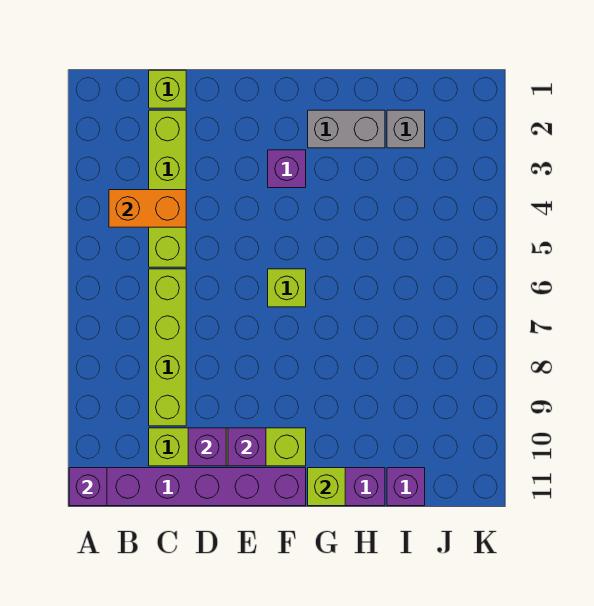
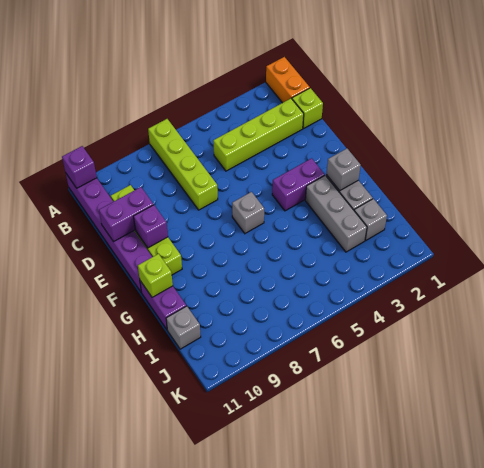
orange 1x2 brick [109,190,186,227] -> orange 1x2 brick moved to [266,57,310,103]
lime 1x4 brick [149,269,186,426] -> lime 1x4 brick turned to [148,119,218,210]
purple 1x1 brick [188,428,226,466] -> purple 1x2 brick [99,187,153,242]
purple 1x1 brick [268,150,306,188] -> purple 1x2 brick [272,158,325,211]
lime 1x1 brick [268,269,306,307] -> grey 1x1 brick [232,192,264,233]
none -> grey 1x1 brick [326,148,361,191]
none -> grey 1x3 brick [305,175,367,252]
purple 1x1 brick [387,468,425,506] -> grey 1x1 brick [166,306,201,349]

